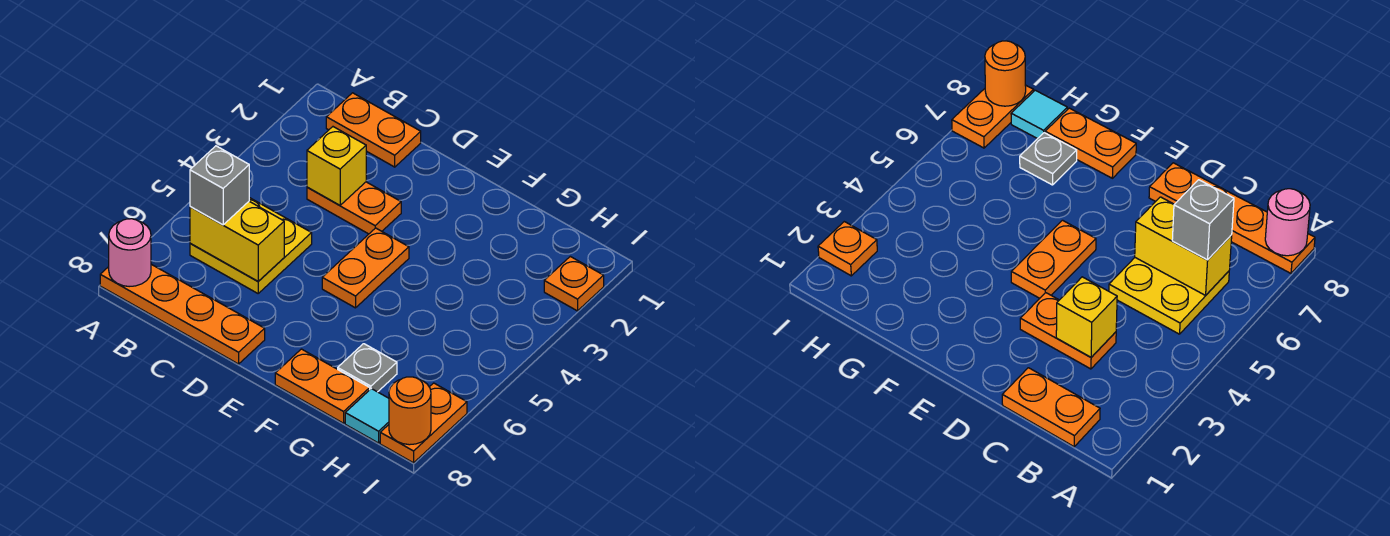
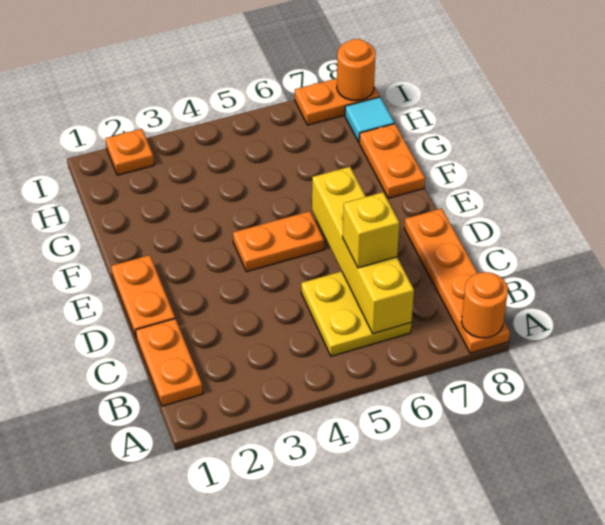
pink 1x1 round brick [109,219,151,287] -> orange 1x1 round brick [461,272,508,338]
yellow 1x2 brick [190,201,284,281] -> yellow 1x4 brick [312,167,414,334]
grey 1x1 brick [190,146,249,225] -> none
orange 1x2 plate [307,182,401,234] -> orange 1x2 plate moved to [111,255,175,337]
yellow 1x1 brick [307,127,366,205] -> yellow 1x1 brick moved to [343,192,399,268]
grey 1x1 plate [338,344,397,392] -> none

